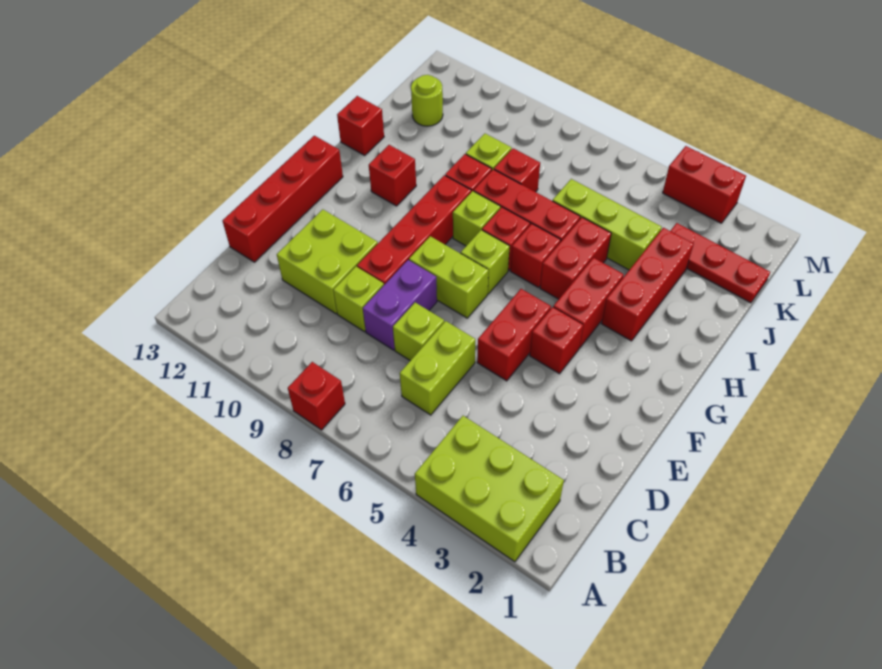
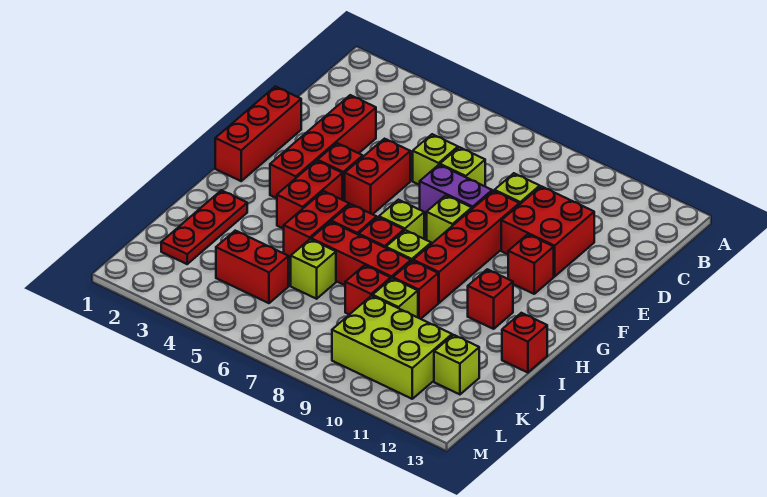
lime 2x3 brick [415,416,564,562] -> lime 2x3 brick moved to [332,296,452,399]
red 1x1 brick [288,362,345,430] -> red 1x1 brick moved to [508,234,554,294]
lime 1x2 brick [400,321,475,415] -> lime 1x1 brick [413,134,458,185]
purple 1x2 brick [363,260,437,350] -> purple 1x2 brick turned to [420,165,492,215]
lime 2x2 brick [277,209,378,314] -> red 2x2 brick [501,186,594,276]
red 1x4 brick [222,136,343,262] -> red 1x4 brick moved to [270,95,376,198]
lime 1x2 brick [409,236,488,318] -> lime 1x1 brick [427,195,472,244]
red 1x3 brick [601,228,694,341] -> red 1x3 brick moved to [215,86,301,181]
lime 1x3 brick [553,179,662,270] -> lime 1x1 brick [291,239,336,299]
red 1x3 plate [671,223,770,303] -> red 1x3 plate turned to [161,190,247,264]
lime 1x1 round brick [411,75,443,126] -> lime 1x1 brick [434,335,479,394]
red 1x2 brick [663,146,746,223] -> red 1x2 brick moved to [216,231,288,303]

